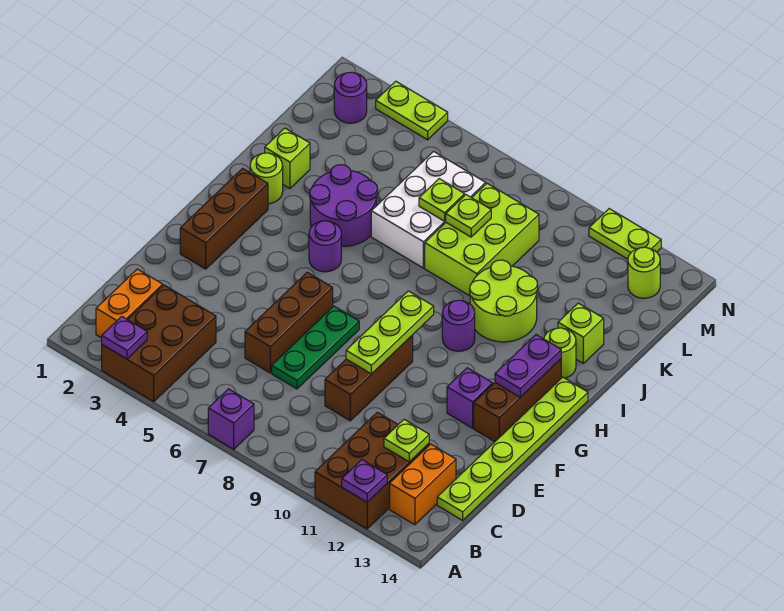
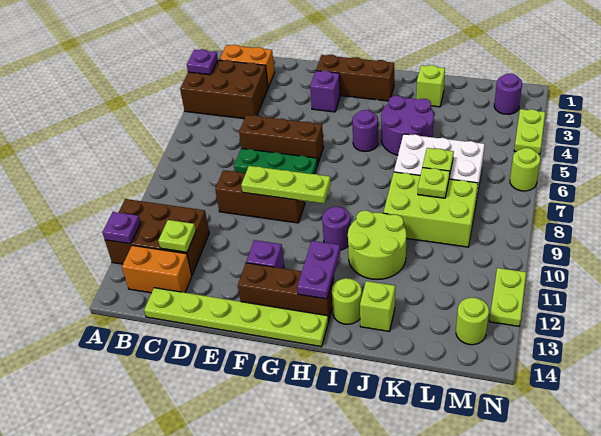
purple 1x1 brick [208,389,254,449] -> purple 1x1 brick moved to [310,71,340,112]
purple 1x2 plate [495,335,561,397] -> purple 1x2 plate turned to [297,241,340,299]
lime 1x1 round brick [250,153,283,204] -> lime 1x1 round brick moved to [510,148,541,191]

